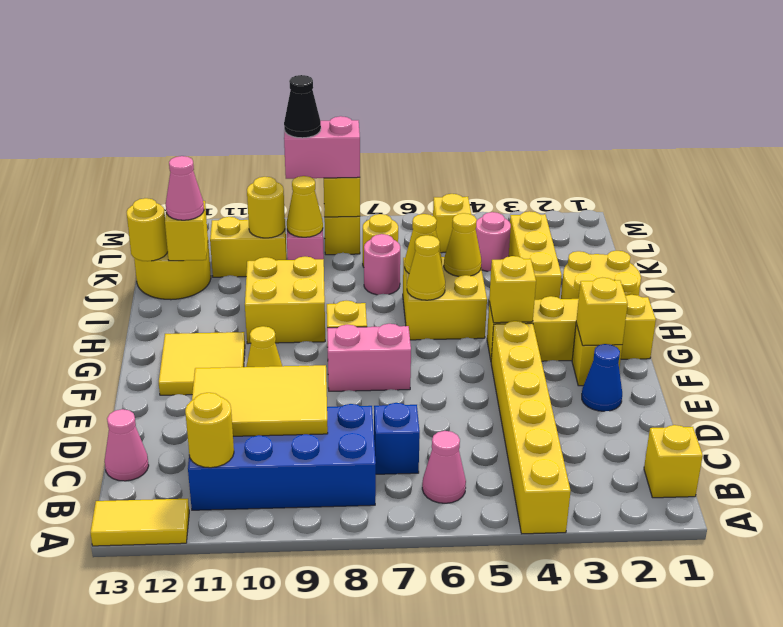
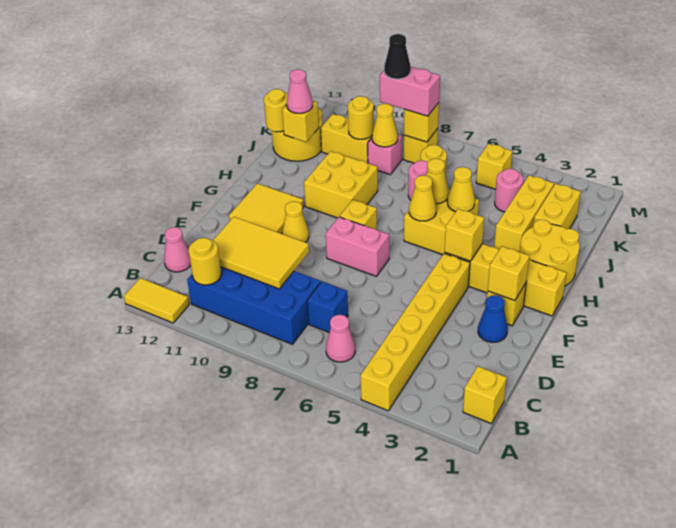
none -> yellow 1x2 brick [534,184,581,229]

